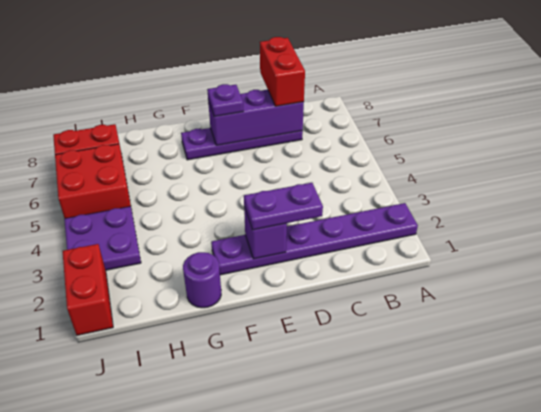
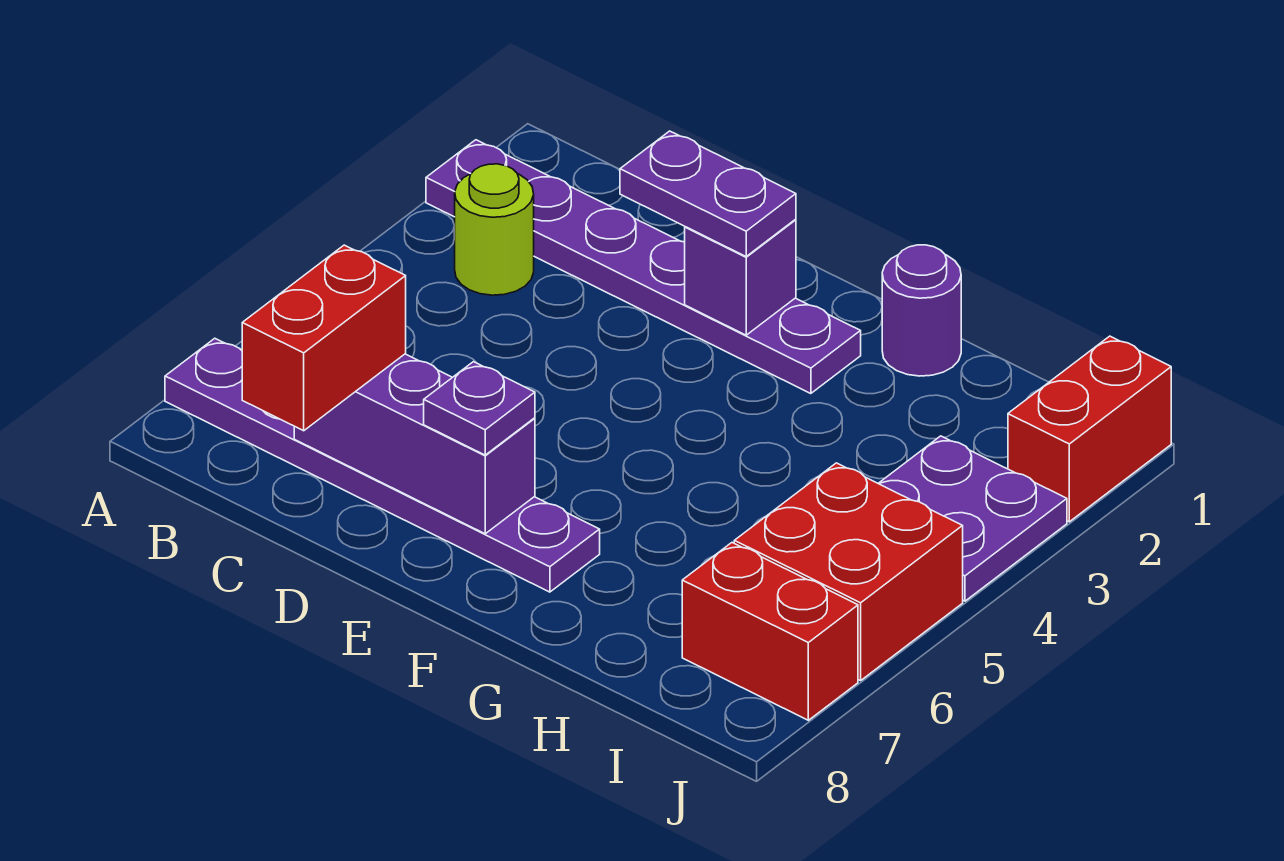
none -> lime 1x1 round brick [455,164,534,295]
purple 1x4 plate [181,128,303,160] -> purple 1x6 plate [165,338,600,592]

